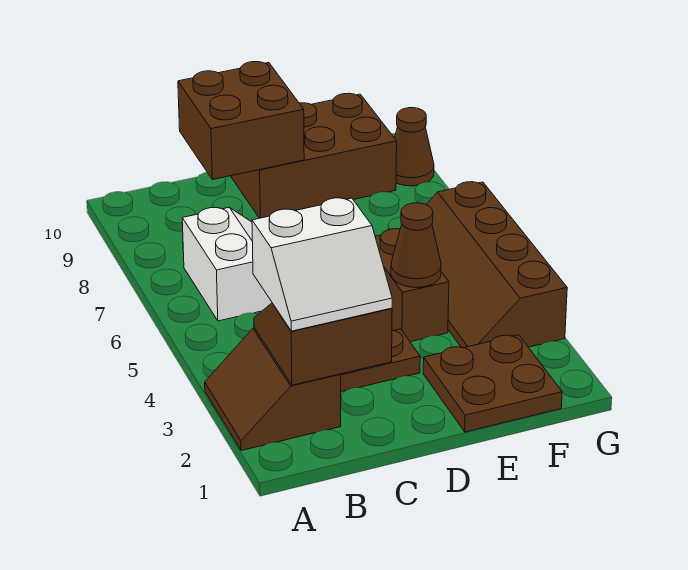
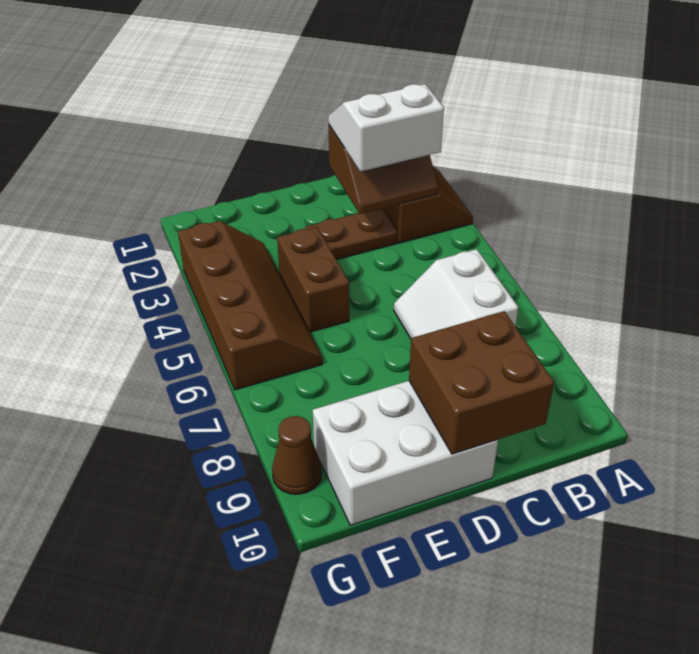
brown 2x3 brick [231,93,397,218] -> white 2x3 brick [313,381,498,525]
brown 2x2 plate [423,335,562,432] -> none
brown 1x1 cone [391,203,441,288] -> none

